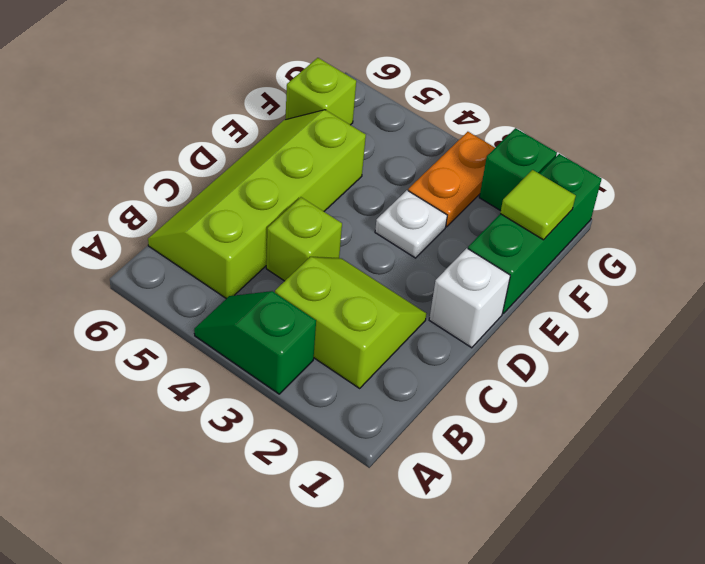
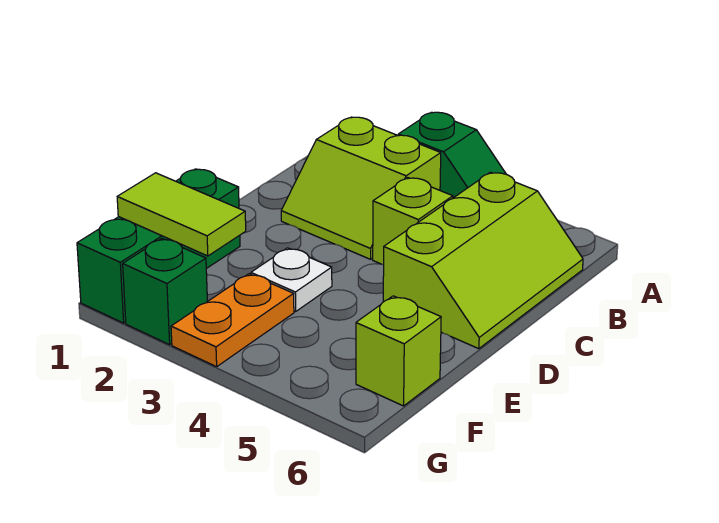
lime 2x4 slope [148,110,366,299] -> lime 2x3 slope [383,172,583,349]
white 1x1 brick [429,248,510,348] -> none
lime 1x1 tile [500,170,576,240] -> lime 1x2 tile [117,173,246,256]

